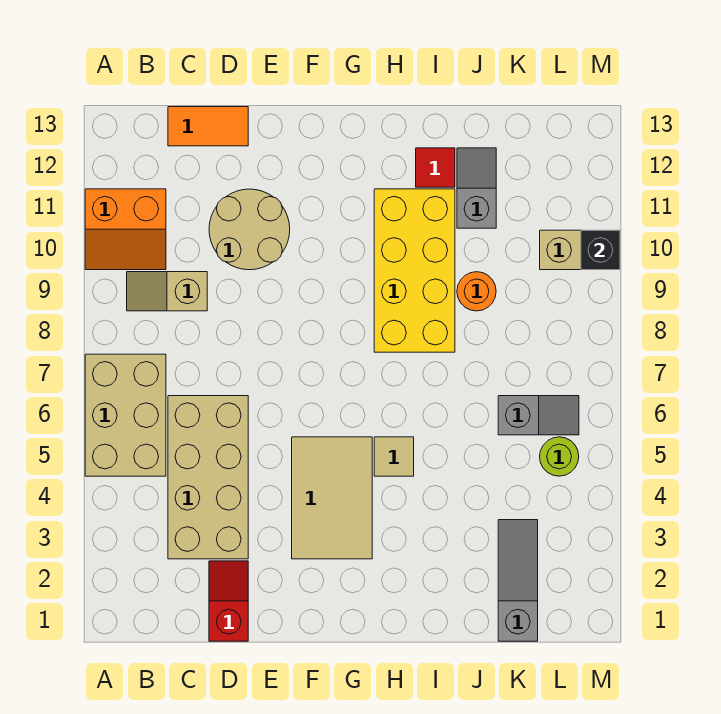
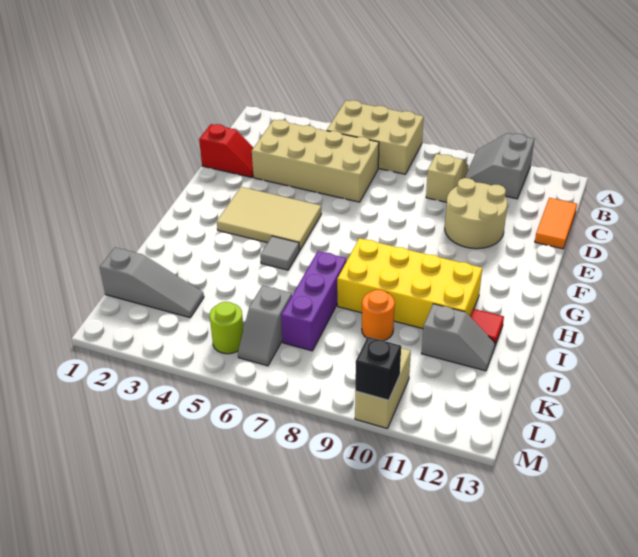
orange 2x2 slope [85,189,166,270] -> grey 2x2 slope [465,133,534,199]
tan 1x1 tile [374,437,414,476] -> grey 1x1 tile [260,236,299,270]
none -> purple 1x3 brick [281,251,347,351]

